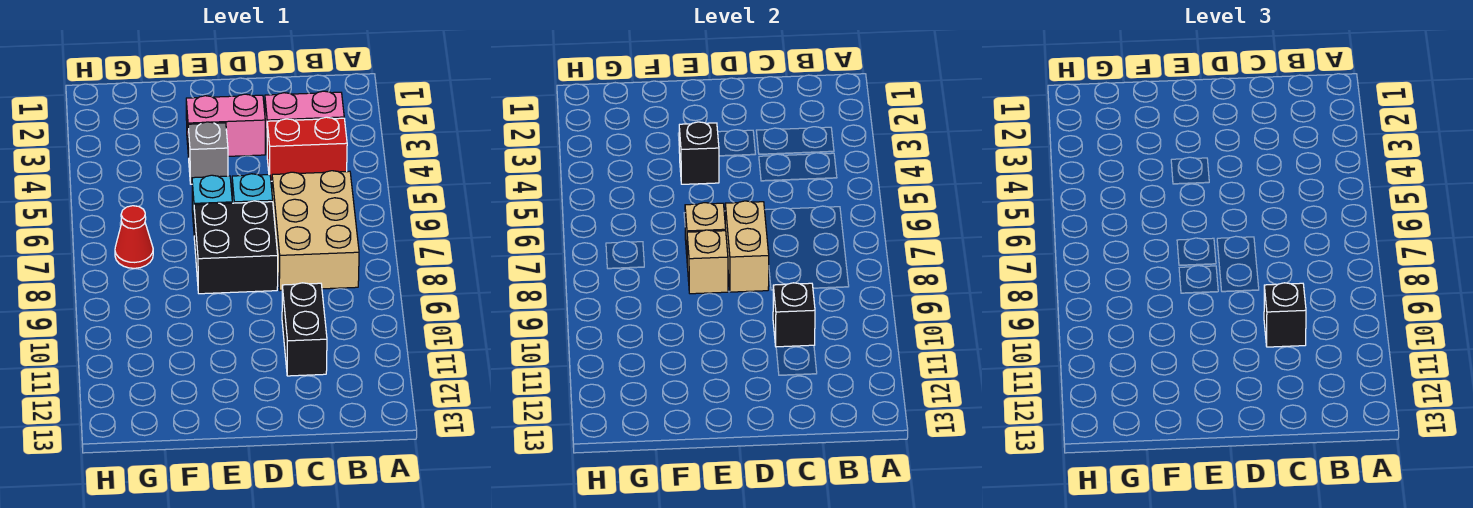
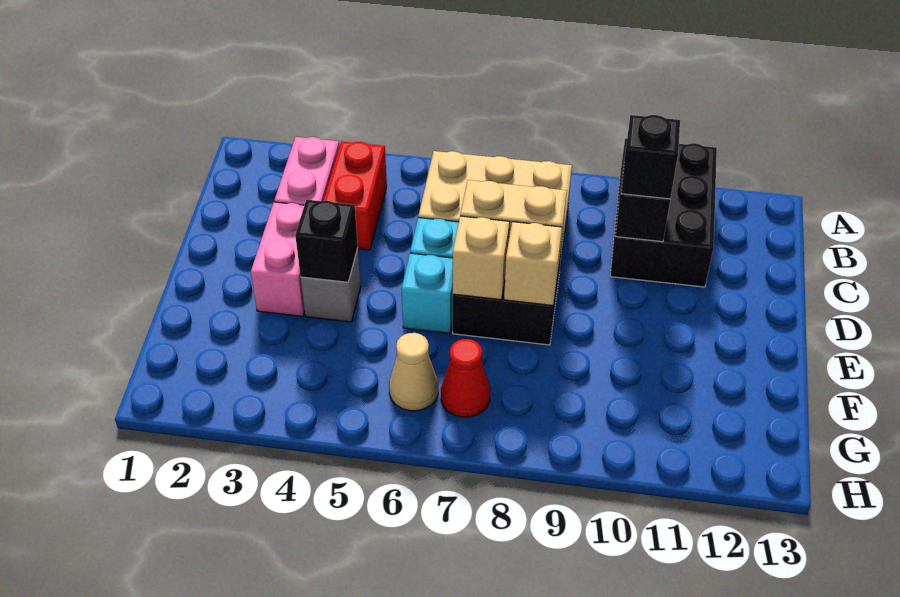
black 1x2 brick [282,283,327,376] -> black 2x3 brick [610,138,717,287]
none -> tan 1x1 cone [389,333,438,411]

